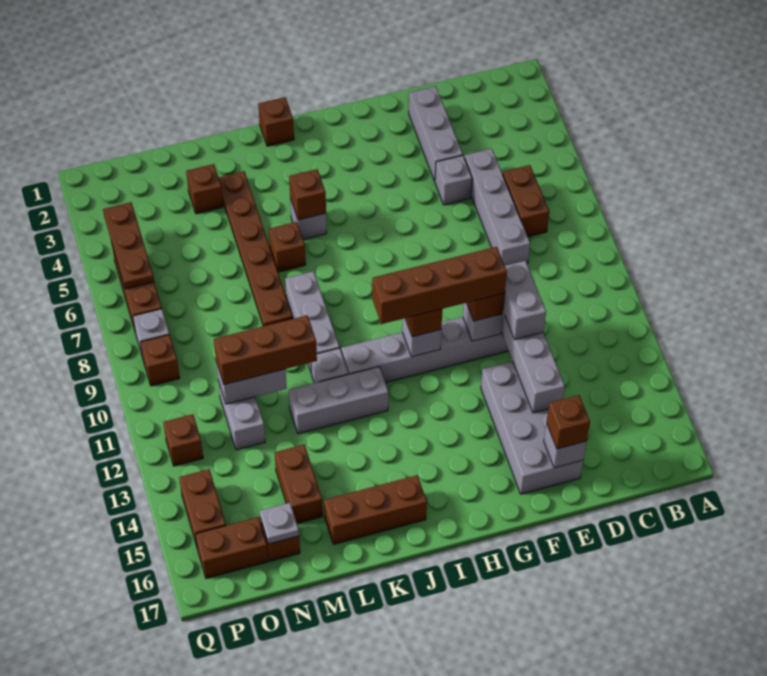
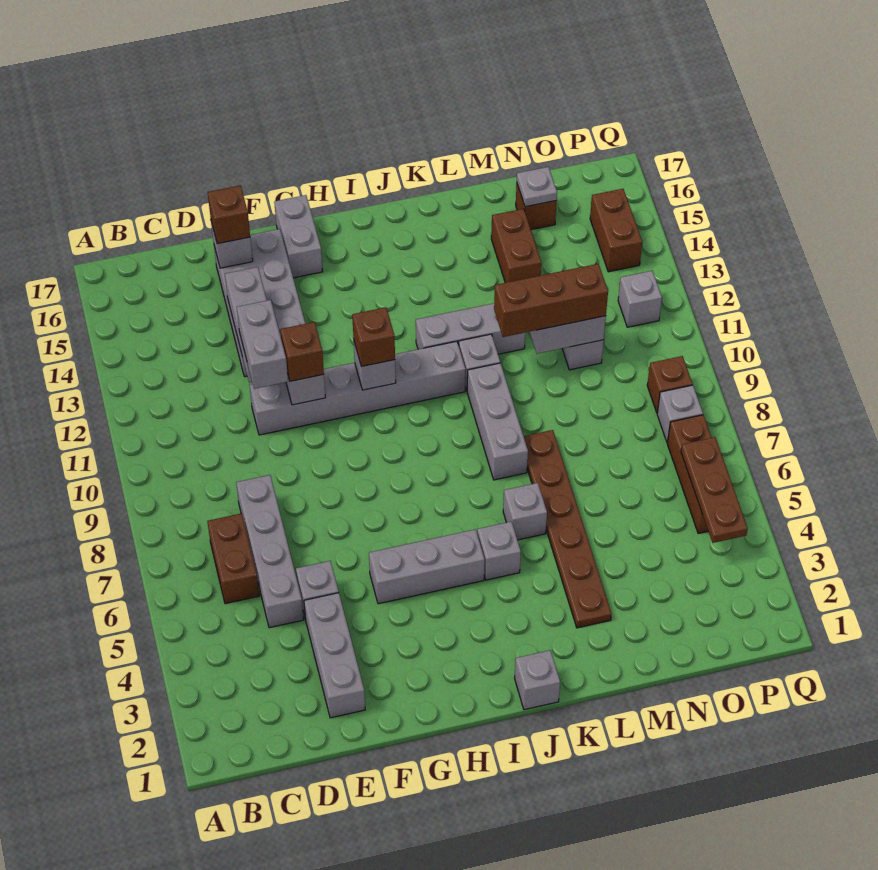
brown 1x4 brick [372,247,507,324] -> none
none -> grey 1x3 brick [369,529,485,604]
none -> grey 1x2 brick [274,195,323,278]
brown 1x1 brick [258,97,294,146] -> grey 1x1 brick [515,650,560,710]
brown 1x1 brick [289,169,326,220] -> none
brown 1x3 brick [324,475,427,544] -> none
brown 1x1 brick [269,222,306,272] -> grey 1x1 brick [503,483,547,540]
brown 1x1 brick [186,164,223,214] -> none
brown 1x2 brick [195,517,268,578] -> none
brown 1x1 brick [163,414,203,466] -> grey 1x1 brick [618,271,662,327]

